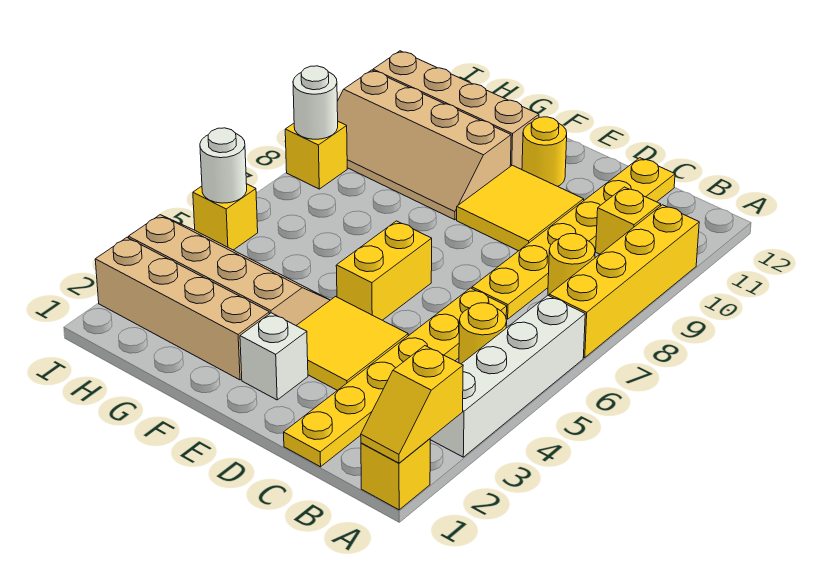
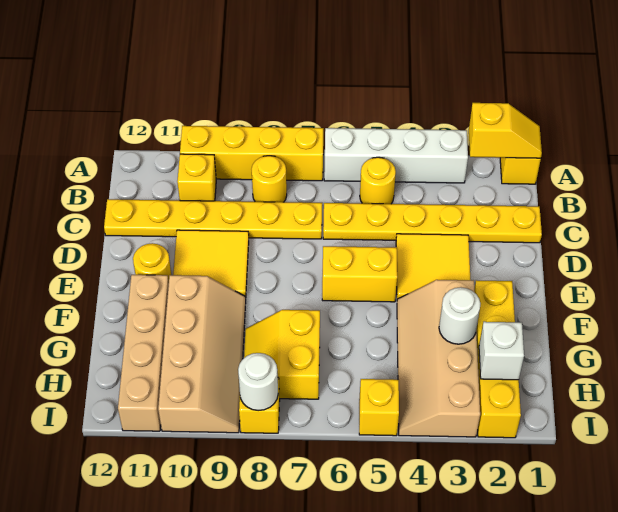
white 1x1 brick [240,313,308,400] -> white 1x1 brick moved to [479,322,524,380]
tan 1x4 brick [95,238,269,380] -> yellow 1x4 brick [474,280,521,438]
none -> yellow 2x2 slope [244,310,320,399]
white 1x1 round brick [200,128,247,203] -> white 1x1 round brick moved to [439,287,481,344]

